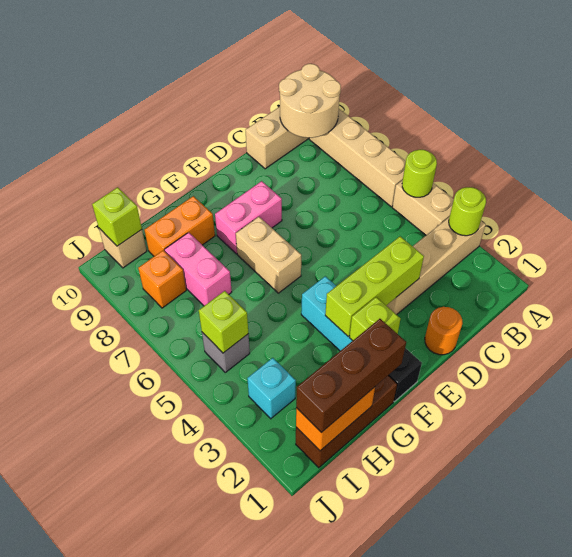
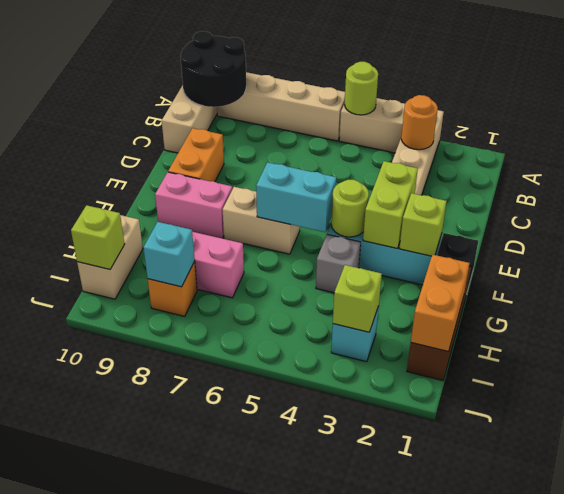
lime 1x1 round brick [449,187,486,236] -> lime 1x1 round brick moved to [331,180,369,237]
tan 2x2 round brick [279,64,341,138] -> black 2x2 round brick [181,31,246,107]
orange 1x1 round brick [425,307,463,355] -> orange 1x1 round brick moved to [401,95,438,150]
lime 1x3 brick [325,236,424,336] -> lime 1x2 brick [363,161,418,248]
pink 1x2 brick [215,181,282,254] -> pink 1x2 brick turned to [155,172,232,238]
none -> cyan 1x2 brick [256,162,337,232]
brown 1x3 brick [296,319,406,433] -> none
orange 1x2 brick [144,196,215,256] -> orange 1x2 brick moved to [168,128,224,182]
grey 1x1 brick [202,332,250,372] -> grey 1x1 brick moved to [316,234,361,293]
lime 1x1 brick [199,291,248,353] -> lime 1x1 brick moved to [333,265,382,332]
none -> cyan 1x1 brick [143,222,195,287]
tan 1x1 brick [99,228,147,268] -> tan 1x2 brick [77,215,143,299]

